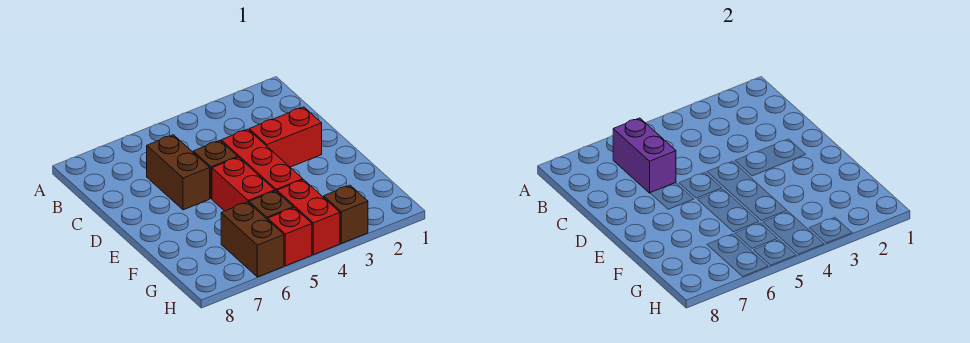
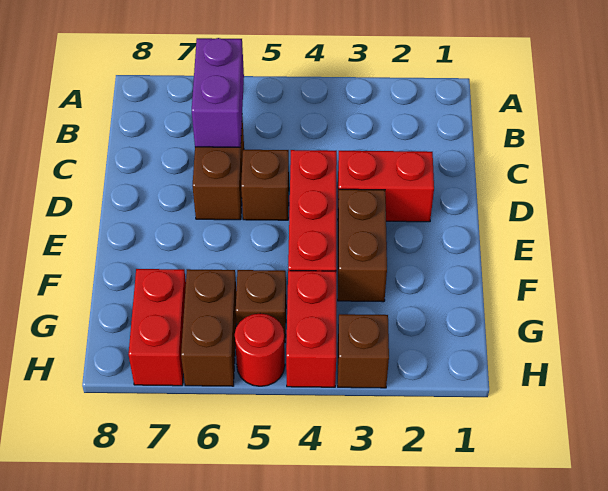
none -> brown 1x2 brick [338,189,387,302]
red 1x2 brick [212,157,275,211] -> red 1x2 brick moved to [129,269,186,386]
red 1x1 brick [268,208,312,266] -> red 1x1 round brick [235,314,285,386]

